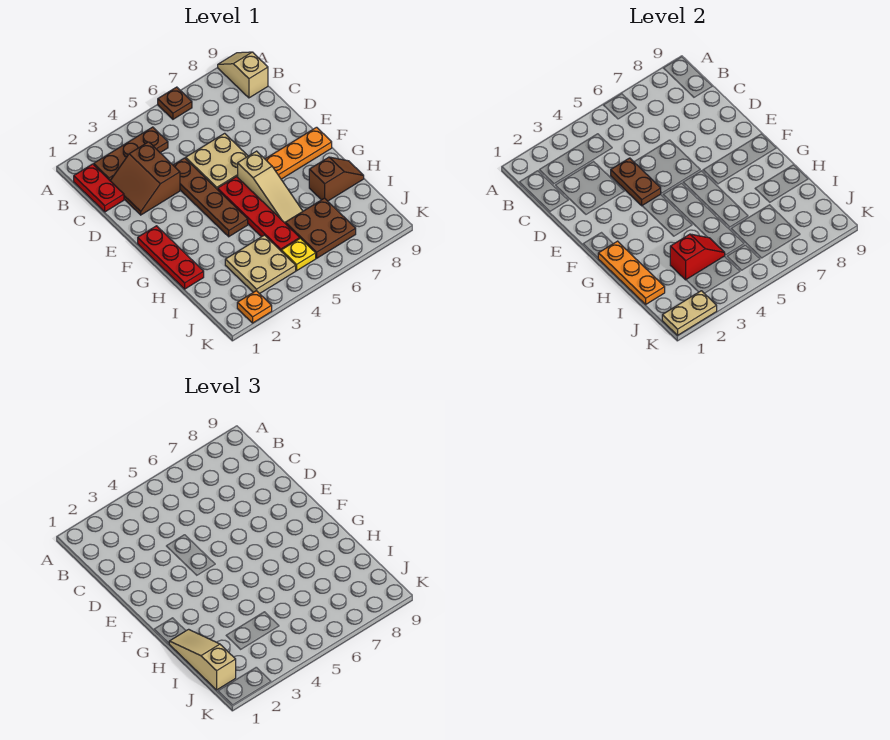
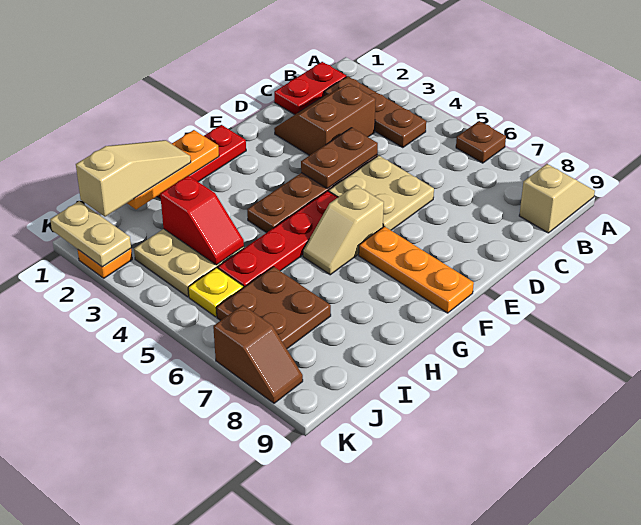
tan 1x3 slope [238,151,303,223] -> tan 1x2 slope [303,185,384,275]
brown 1x2 slope [309,157,364,201] -> brown 1x2 slope moved to [213,305,303,403]

